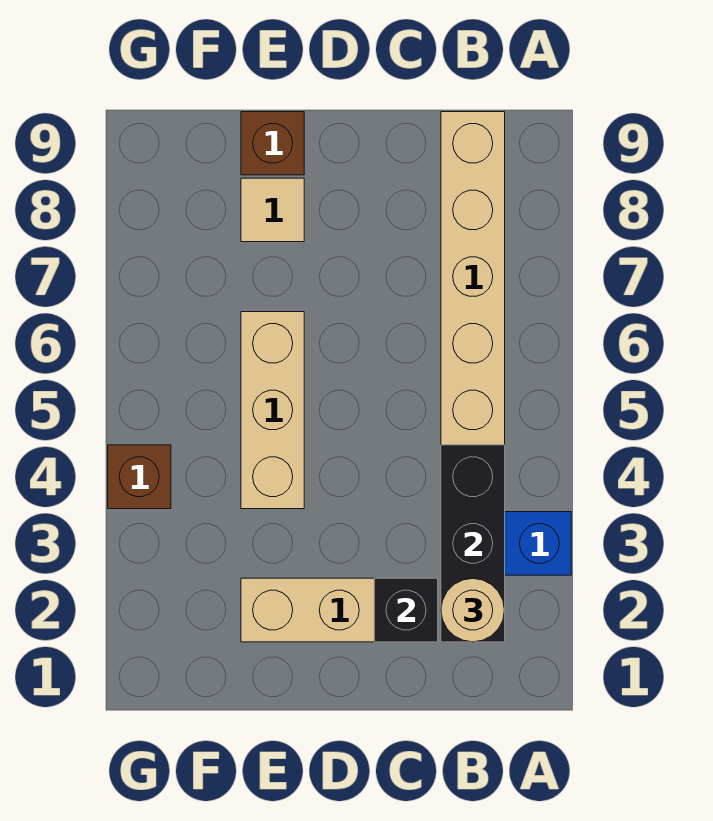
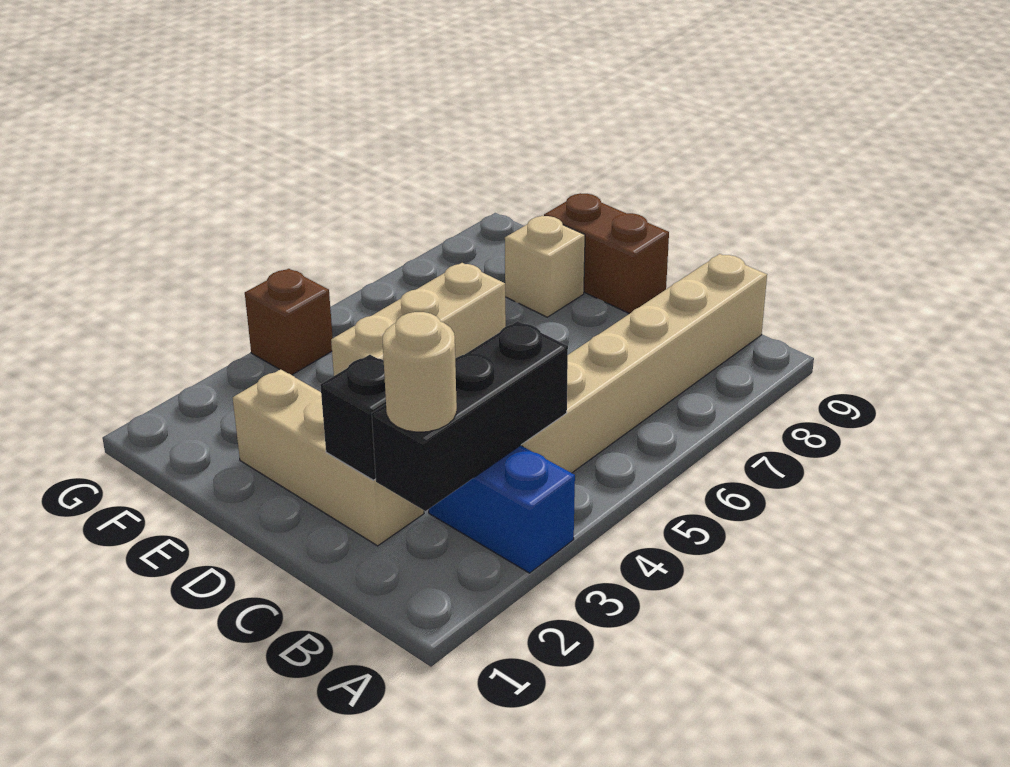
tan 1x1 tile [241,178,304,242] -> tan 1x1 brick [505,216,585,317]
brown 1x1 brick [241,112,304,175] -> brown 1x2 brick [544,193,669,314]

